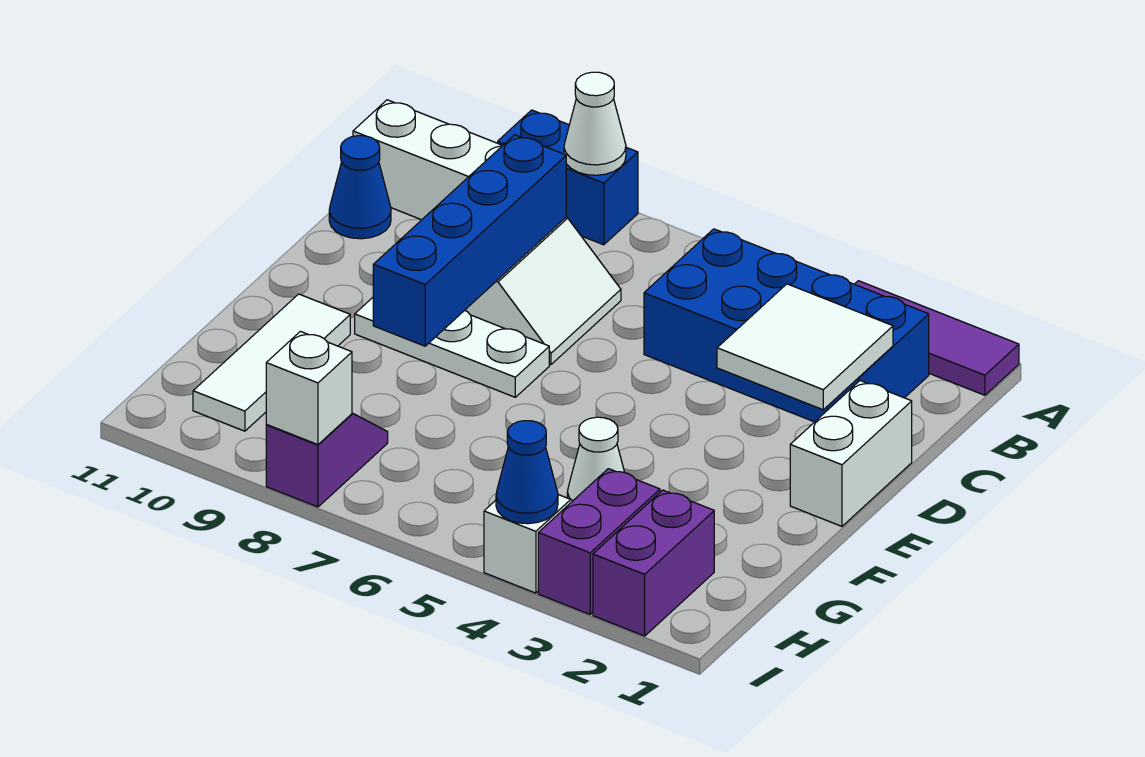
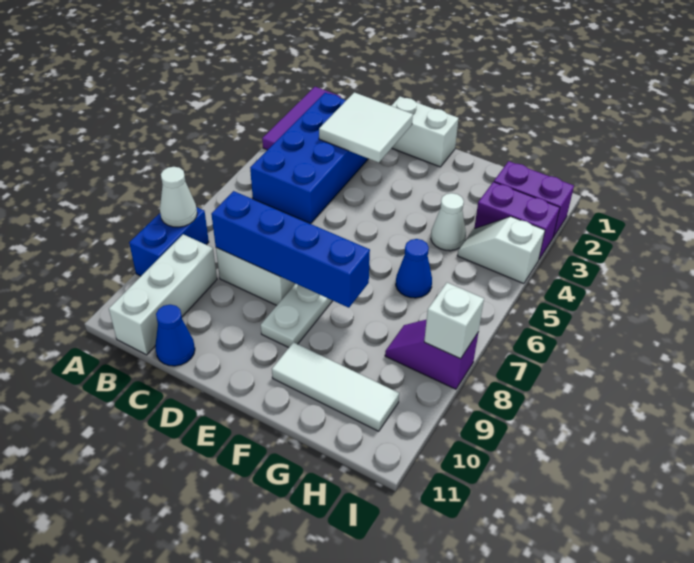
blue 1x1 cone [496,421,558,524] -> blue 1x1 cone moved to [396,239,432,298]

